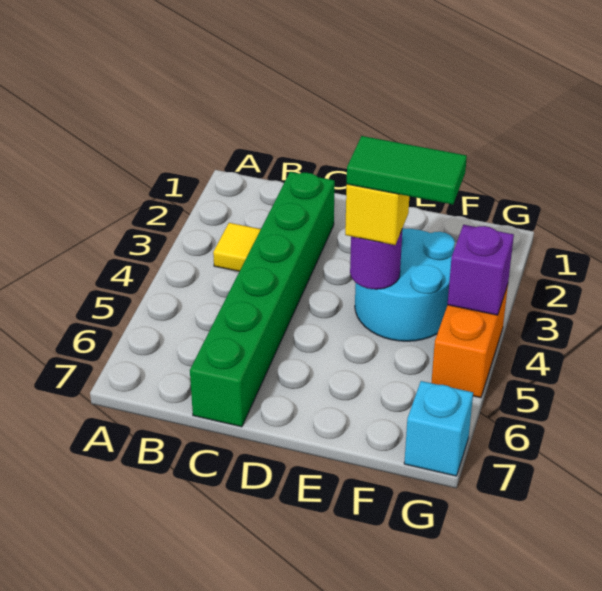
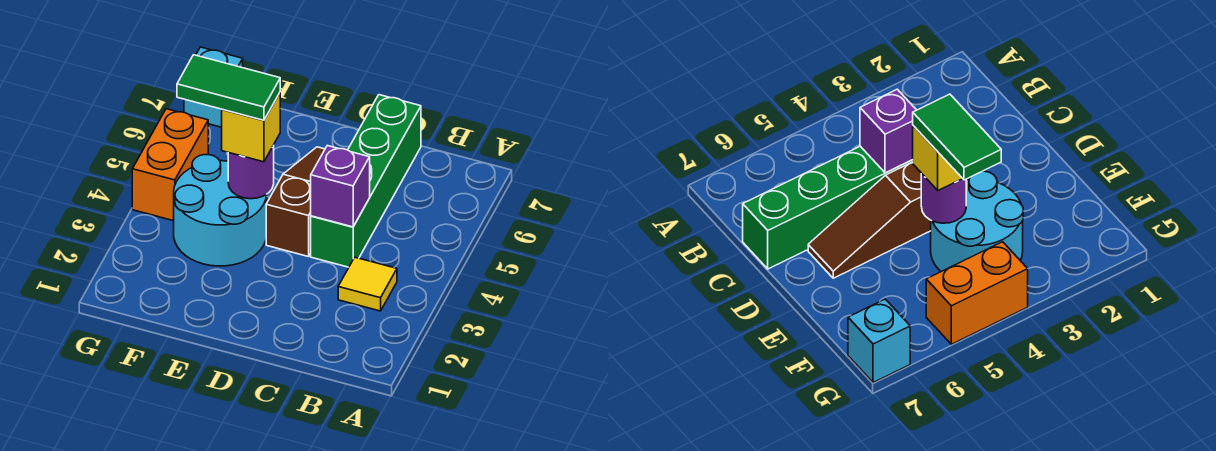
green 1x6 brick [190,172,335,427] -> green 1x4 brick [311,95,421,267]
none -> brown 1x3 slope [266,147,325,257]
purple 1x1 brick [448,225,514,315] -> purple 1x1 brick moved to [311,146,370,227]

